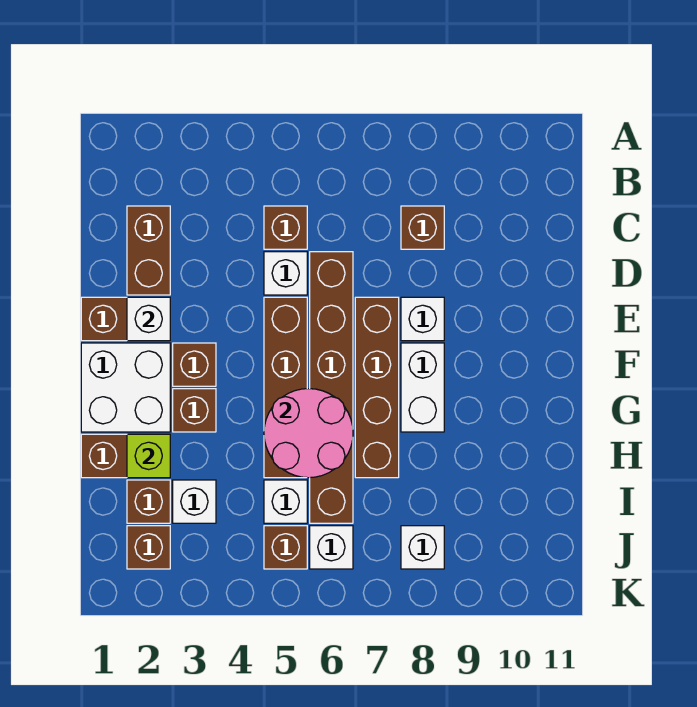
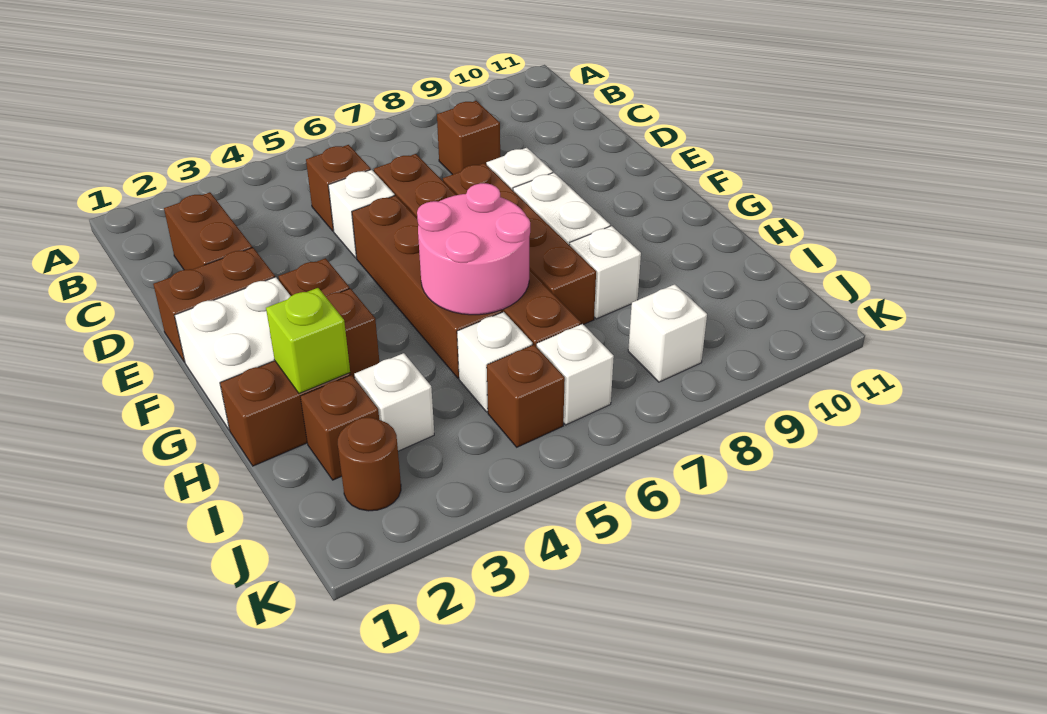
white 1x1 brick [127,297,170,341] -> white 1x1 brick moved to [569,226,641,319]
brown 1x1 brick [127,526,170,569] -> brown 1x1 round brick [338,417,401,511]

